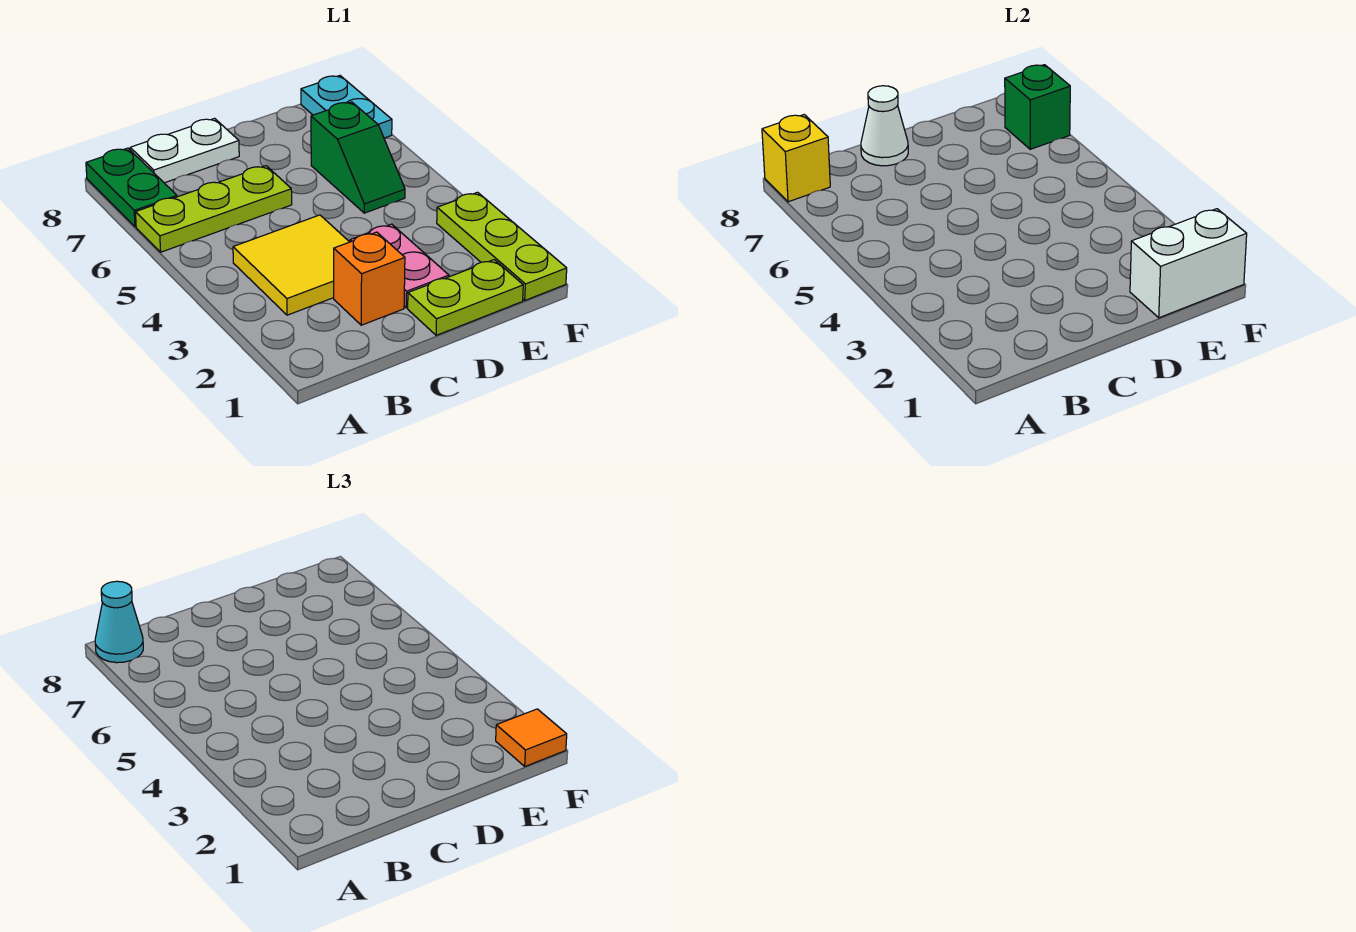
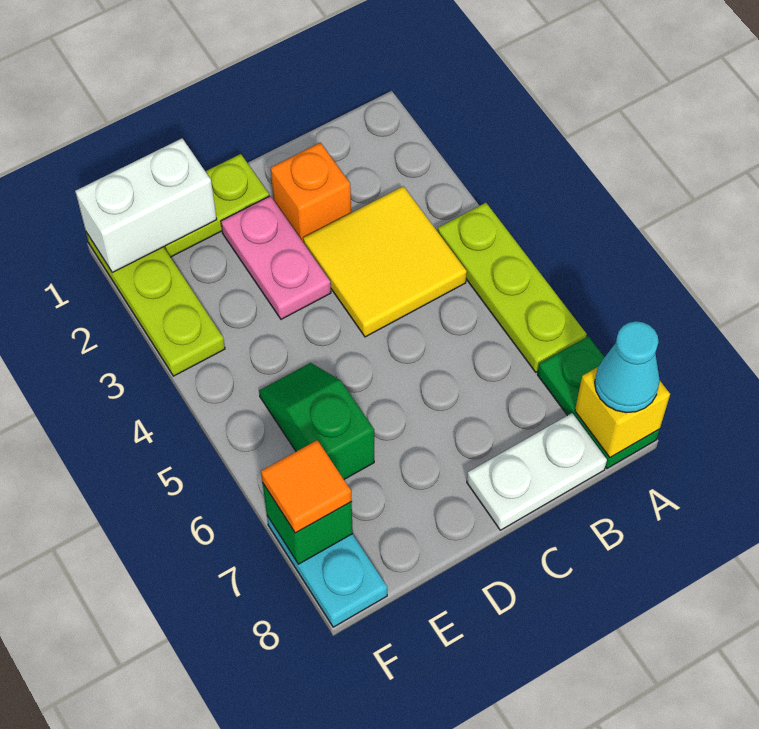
lime 1x3 plate [135,166,292,252] -> lime 1x3 plate turned to [438,203,587,372]
white 1x1 cone [861,86,908,166] -> none
orange 1x1 tile [496,709,567,766] -> orange 1x1 tile moved to [261,440,352,533]

